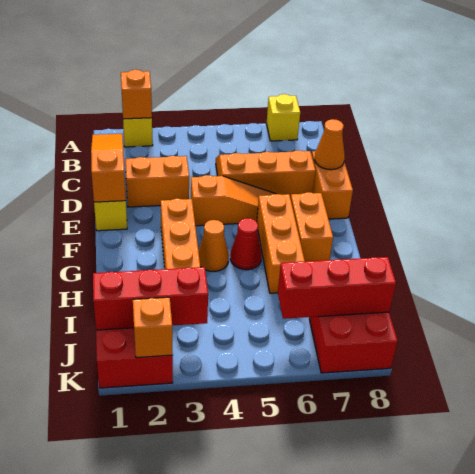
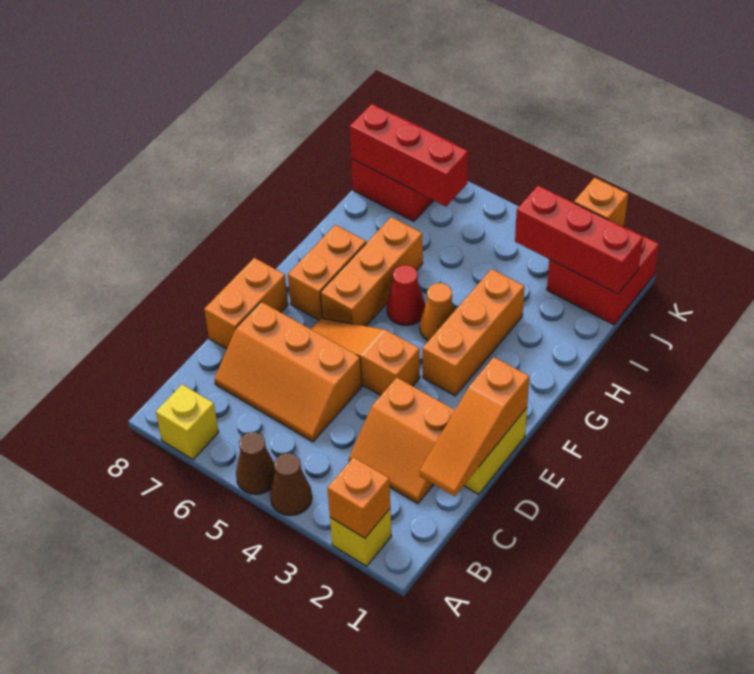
none -> brown 1x1 cone [270,453,312,516]
none -> brown 1x1 cone [236,432,275,495]
orange 1x1 cone [315,119,345,170] -> none

